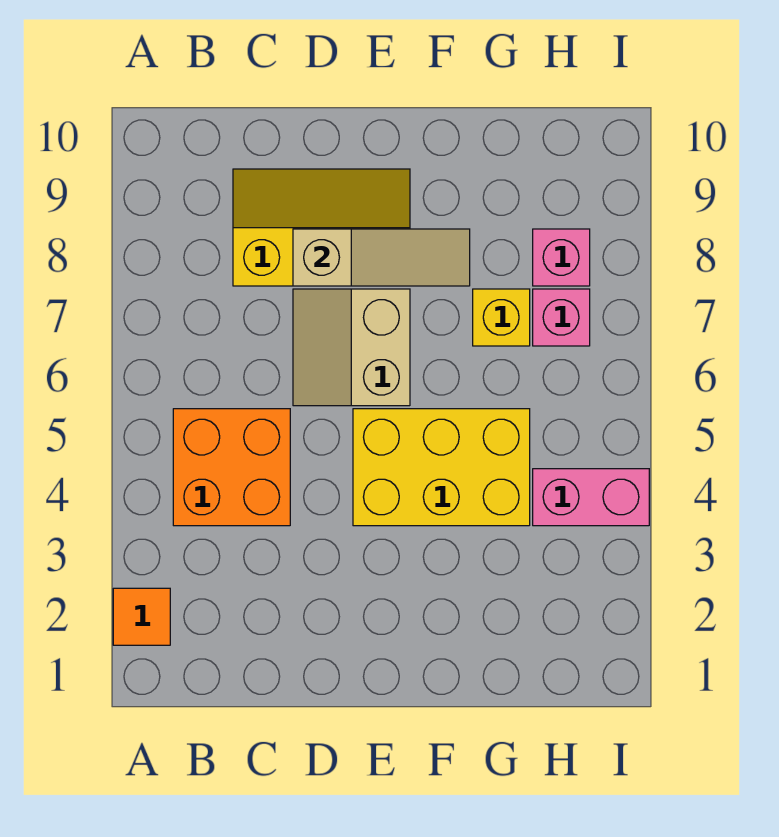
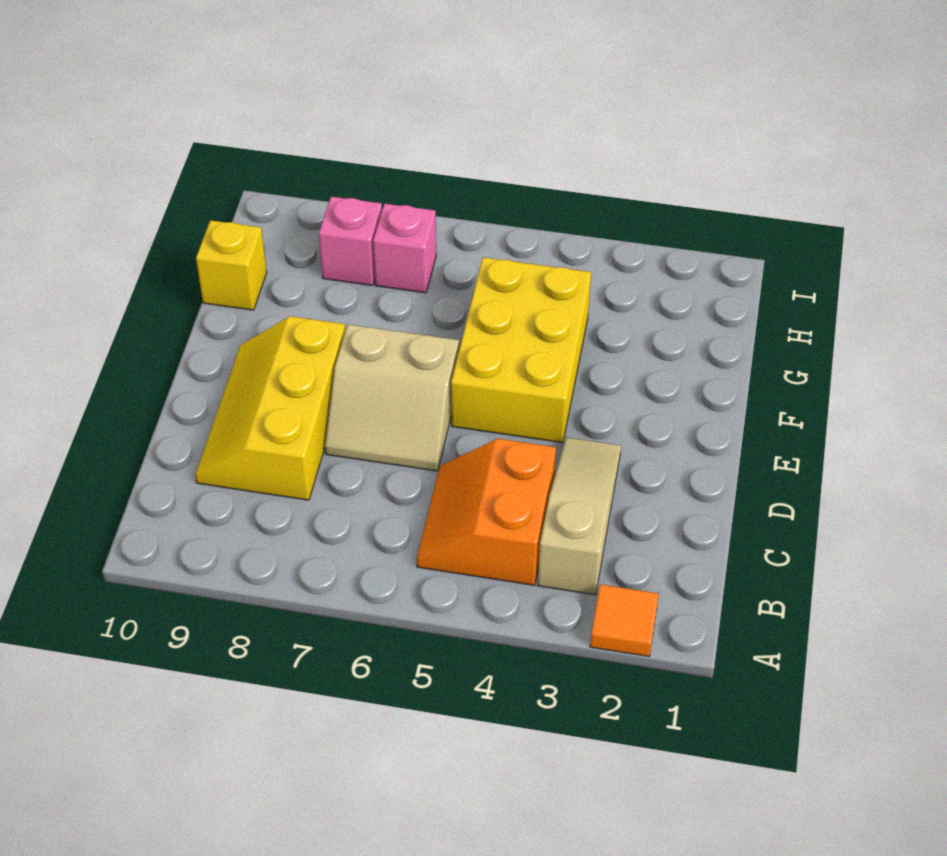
orange 2x2 brick [173,409,290,526] -> orange 2x2 slope [417,439,556,585]
tan 1x3 slope [293,229,470,286] -> tan 1x3 slope moved to [538,437,621,595]
yellow 1x1 brick [473,289,530,346] -> yellow 1x1 brick moved to [196,220,267,310]
pink 1x2 brick [533,469,649,526] -> none

